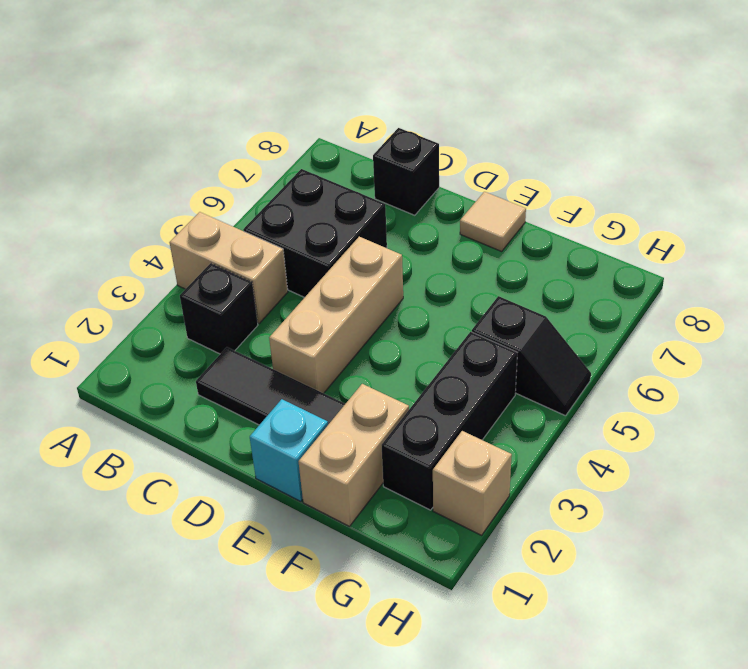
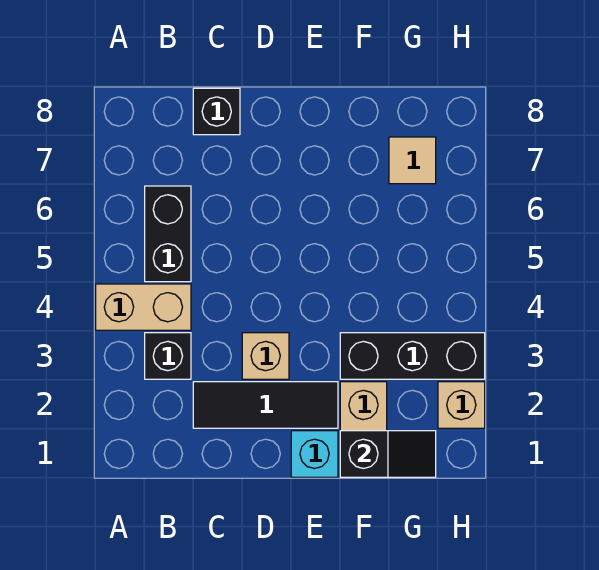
black 2x2 brick [243,169,387,298] -> black 1x2 brick [145,186,191,282]
tan 1x3 brick [269,237,403,393] -> tan 1x1 brick [242,333,289,379]
tan 1x1 tile [460,192,526,251] -> tan 1x1 tile moved to [389,137,436,184]
black 1x3 brick [382,332,517,510] -> black 1x3 brick turned to [340,333,485,379]
black 1x2 slope [472,296,591,416] -> black 1x2 slope moved to [340,431,436,477]

